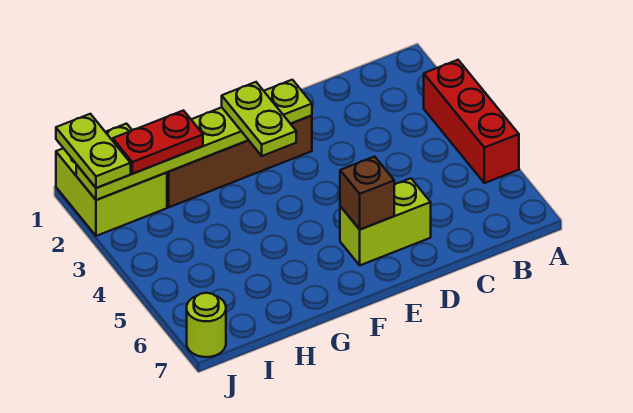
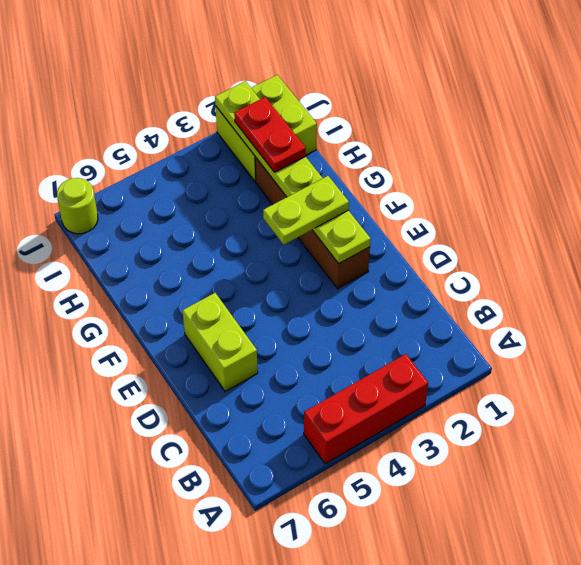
brown 1x1 brick [340,157,394,229] -> none
lime 1x2 plate [56,114,131,188] -> none

